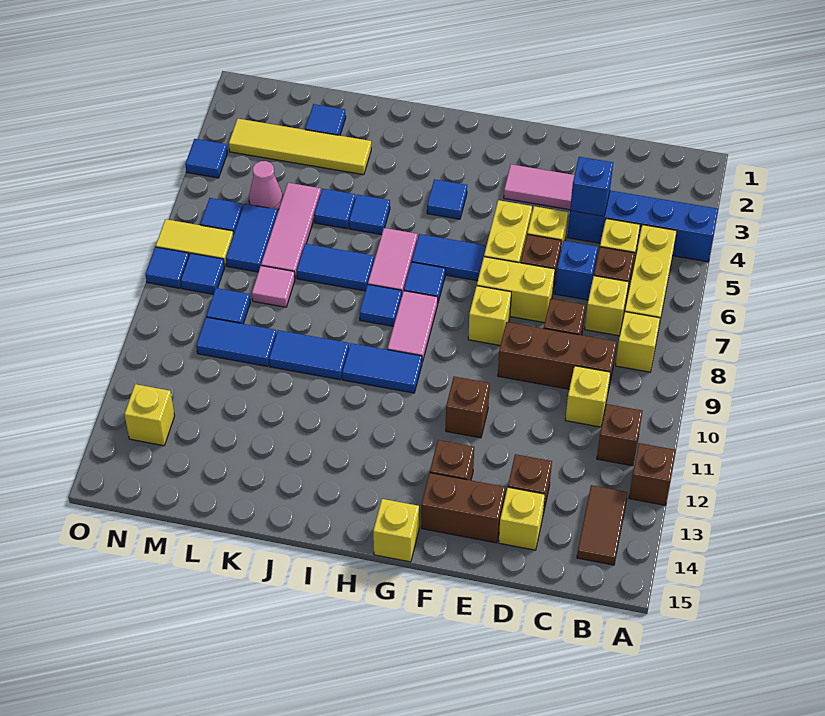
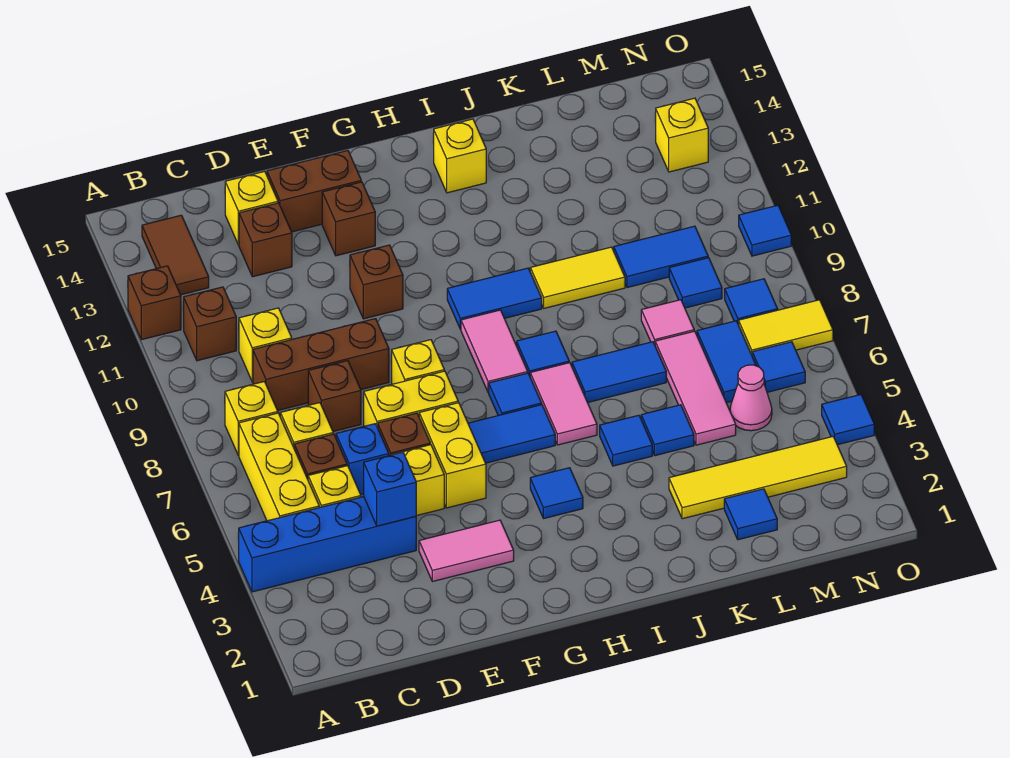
yellow 1x1 brick [373,499,419,562] -> yellow 1x1 brick moved to [433,119,486,193]
blue 1x2 tile [269,330,349,380] -> yellow 1x2 tile [530,247,625,308]
blue 1x1 tile [145,247,189,288] -> blue 1x1 tile moved to [739,205,791,256]

